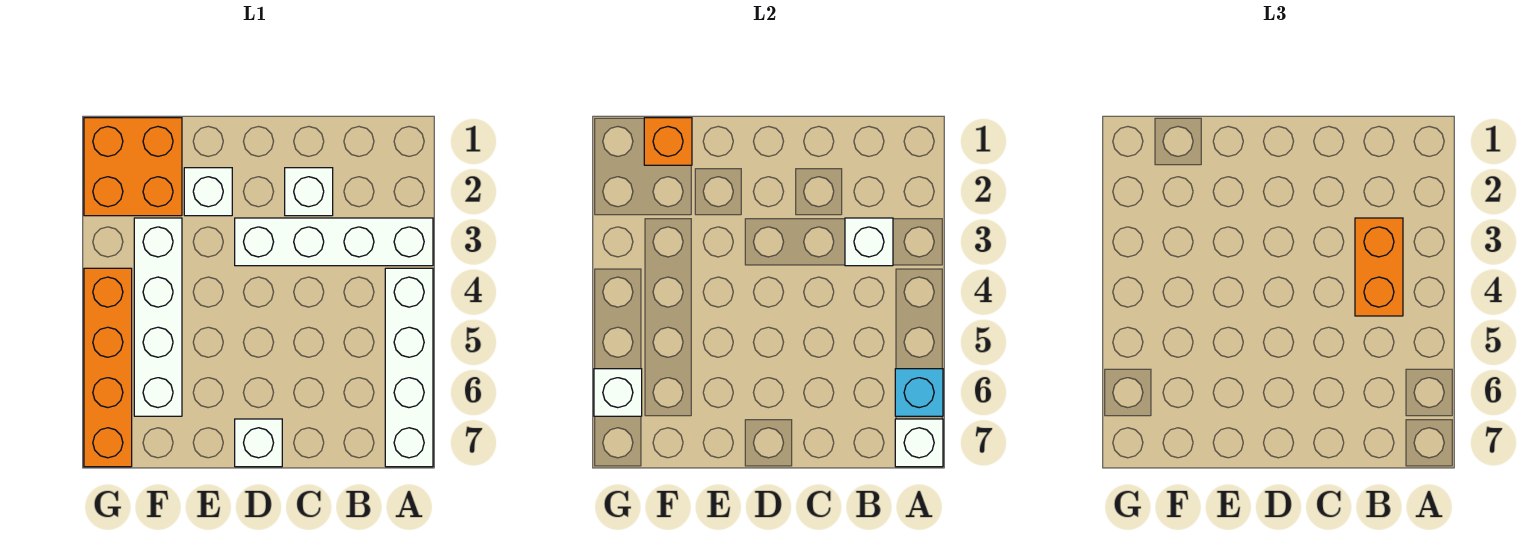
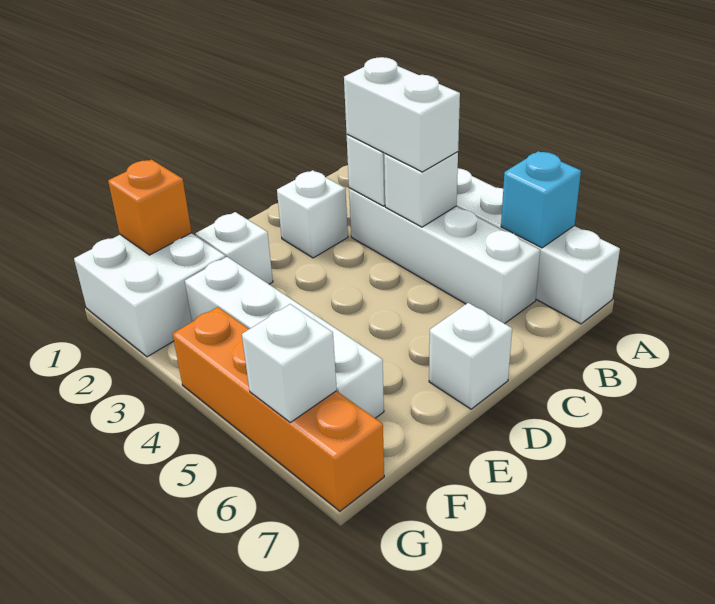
white 1x4 brick [235,218,433,266] -> white 1x4 brick turned to [349,188,540,324]
white 1x1 brick [895,419,943,467] -> white 1x1 brick moved to [384,152,458,227]
orange 1x2 brick [1355,218,1403,316] -> white 1x2 brick [344,57,460,172]
orange 2x2 brick [84,118,182,216] -> white 2x2 brick [74,233,225,357]

